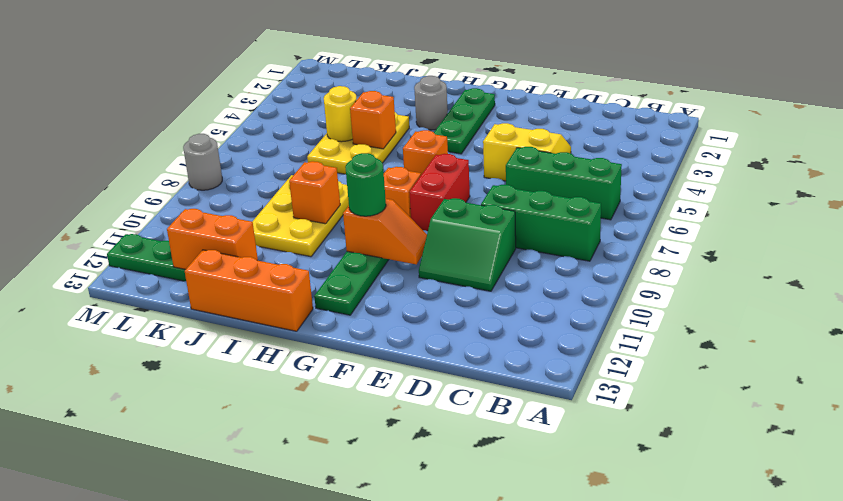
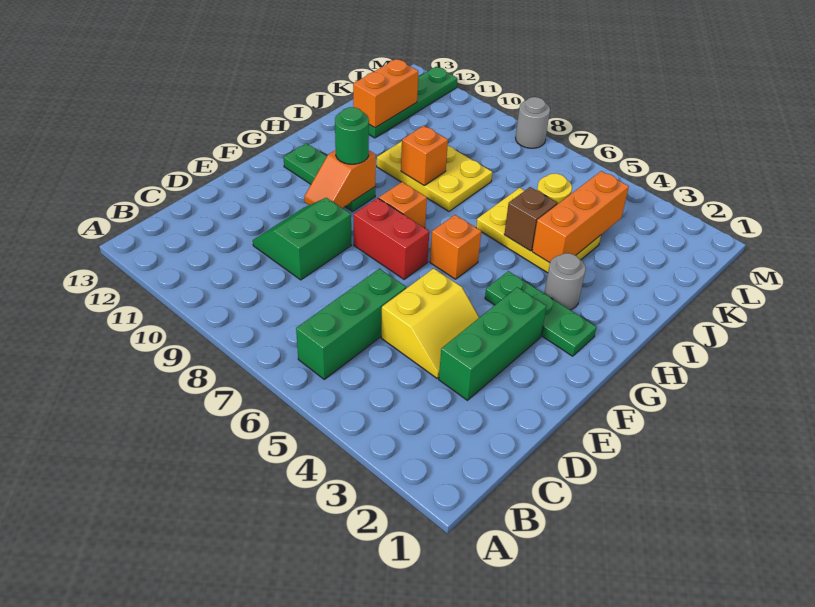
green 1x3 brick [481,184,601,261] -> green 1x3 brick moved to [439,287,546,400]
orange 1x3 brick [185,250,313,331] -> orange 1x3 brick moved to [532,171,629,263]
orange 1x1 brick [350,91,396,149] -> brown 1x1 brick [504,187,557,251]

